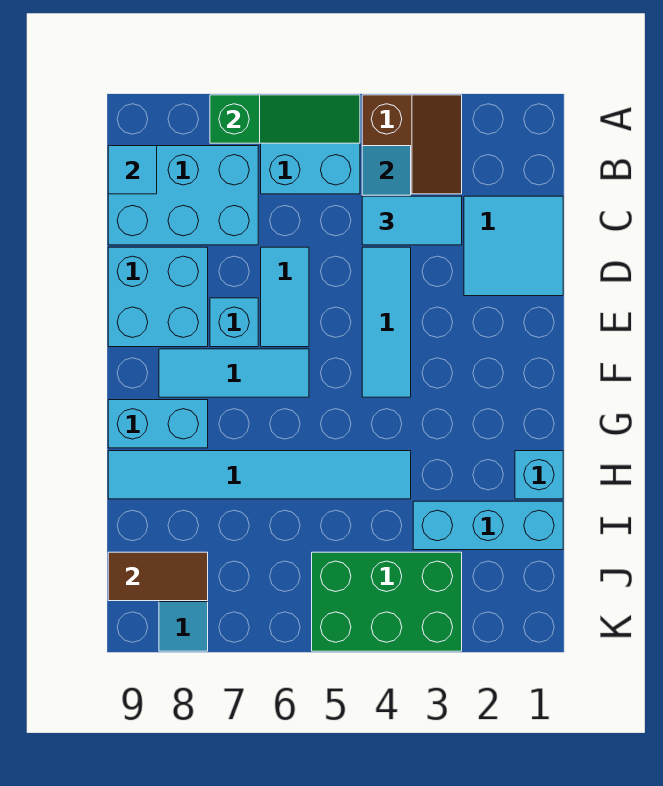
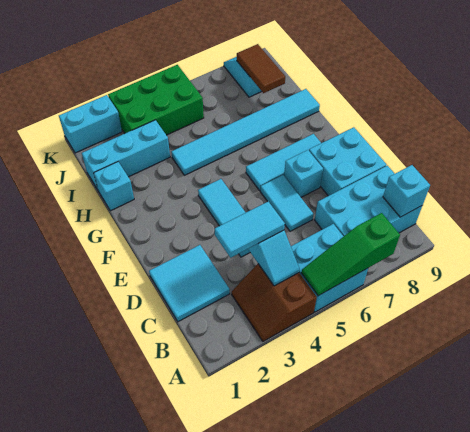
cyan 1x1 tile [108,146,157,194] -> cyan 1x1 brick [383,165,430,217]
cyan 1x2 brick [108,400,208,448] -> cyan 1x2 brick moved to [59,95,122,153]
brown 1x2 tile [108,552,208,601] -> brown 1x2 tile turned to [237,44,285,93]

